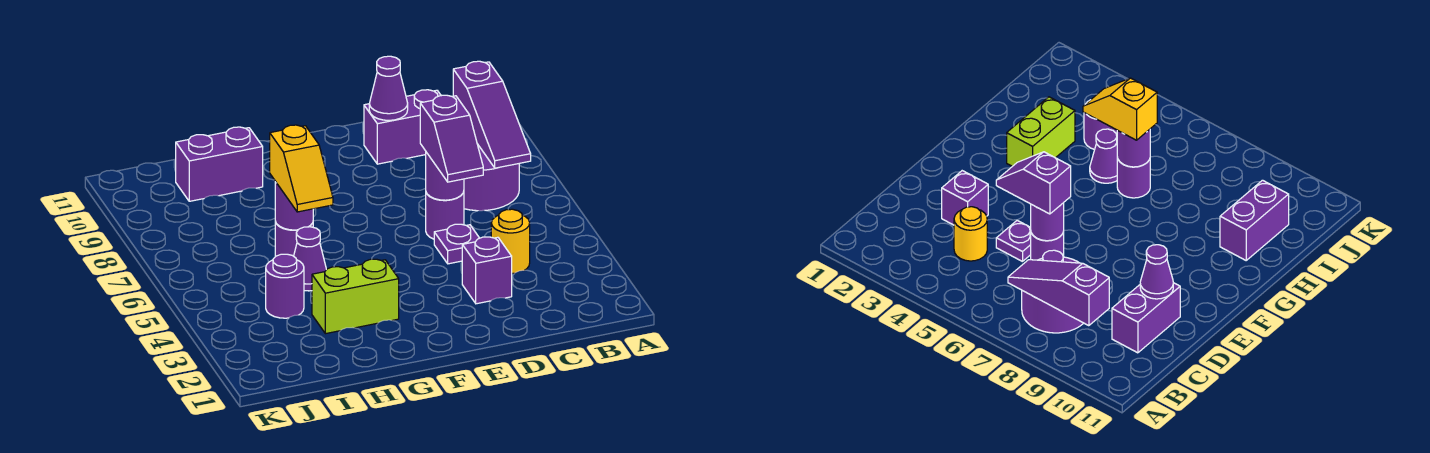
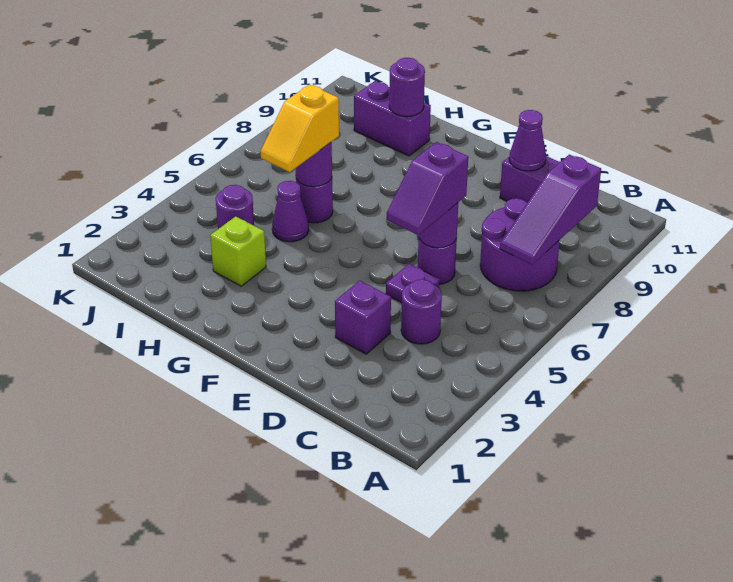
yellow 1x1 round brick [491,209,530,273] -> purple 1x1 round brick [401,279,442,344]
lime 1x2 brick [312,259,399,334] -> lime 1x1 brick [210,216,266,286]
none -> purple 1x1 round brick [389,58,425,116]

